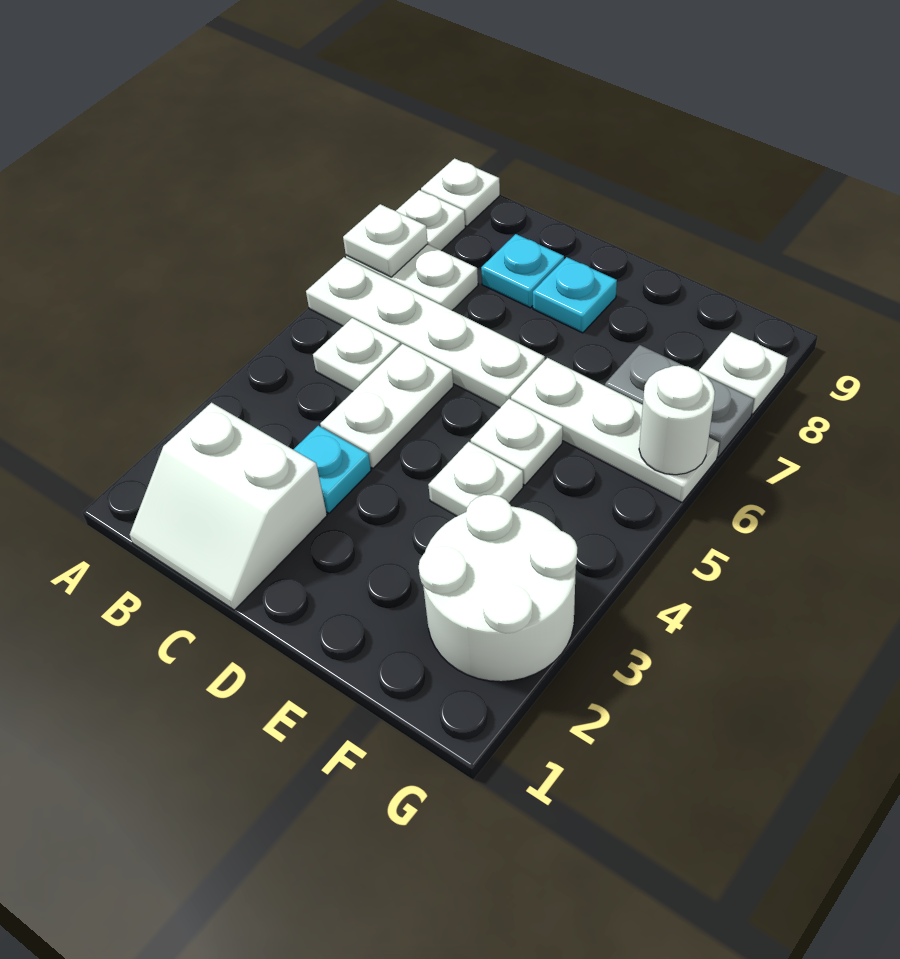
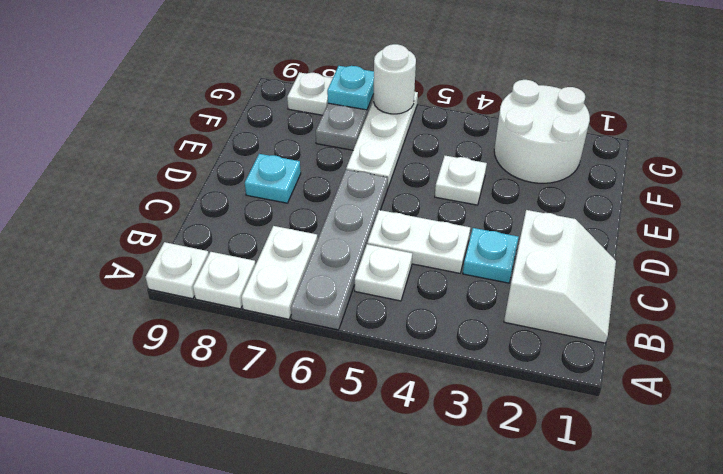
white 1x4 plate [306,257,545,408] -> grey 1x4 plate [291,170,388,330]
white 1x1 plate [343,204,428,277] -> none
cyan 1x1 plate [481,234,564,308] -> cyan 1x1 plate moved to [327,66,374,110]
white 1x1 plate [471,399,563,485] -> none

